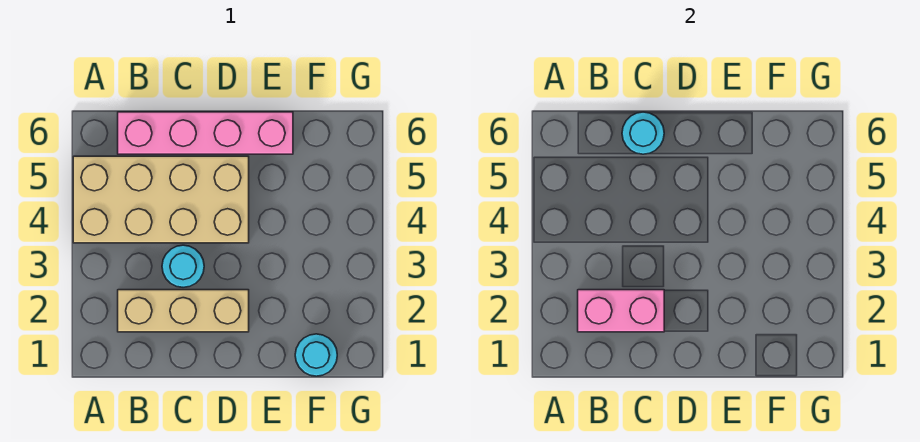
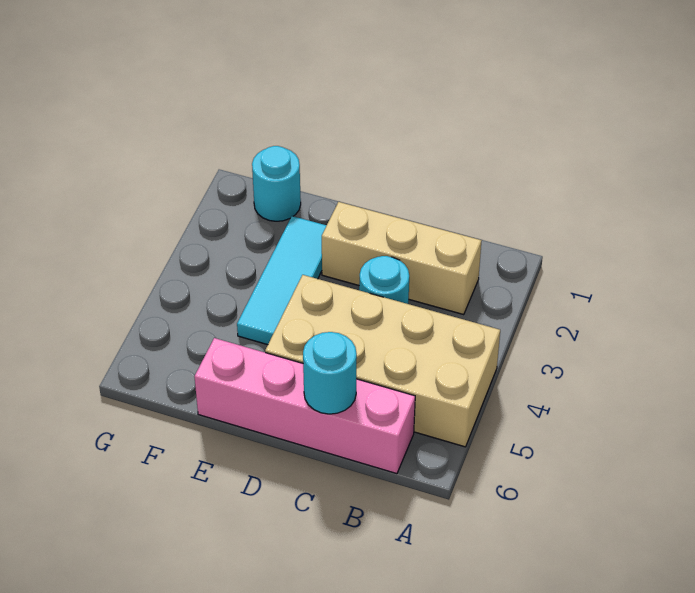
pink 1x2 brick [578,290,664,332] -> none
none -> cyan 1x3 tile [237,216,326,345]

